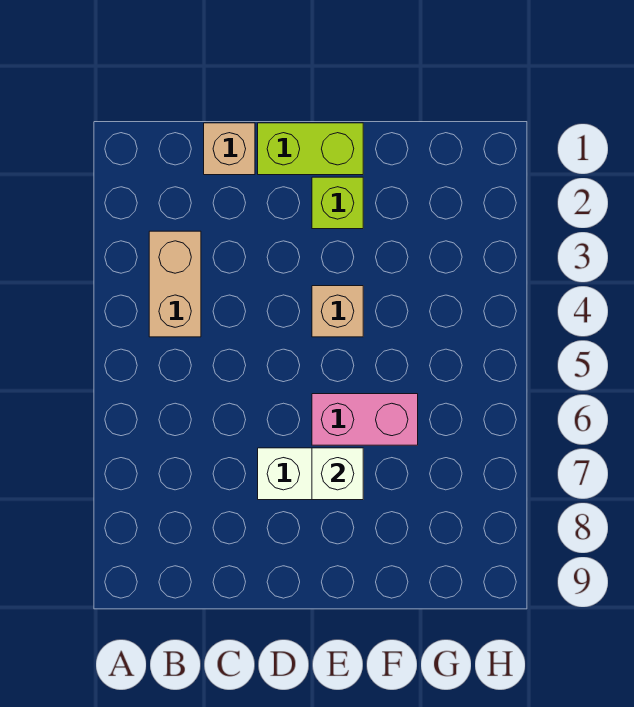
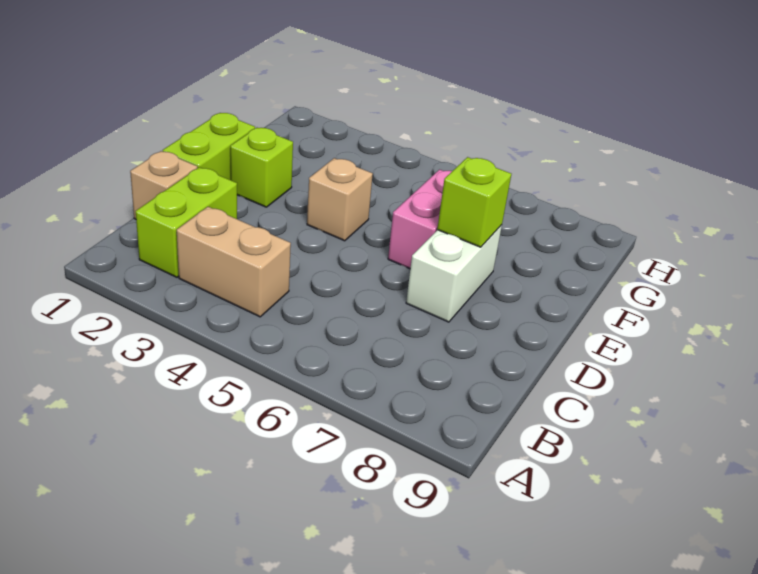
none -> lime 1x2 brick [136,167,237,277]
white 1x1 brick [312,448,363,500] -> lime 1x1 brick [437,157,511,247]

